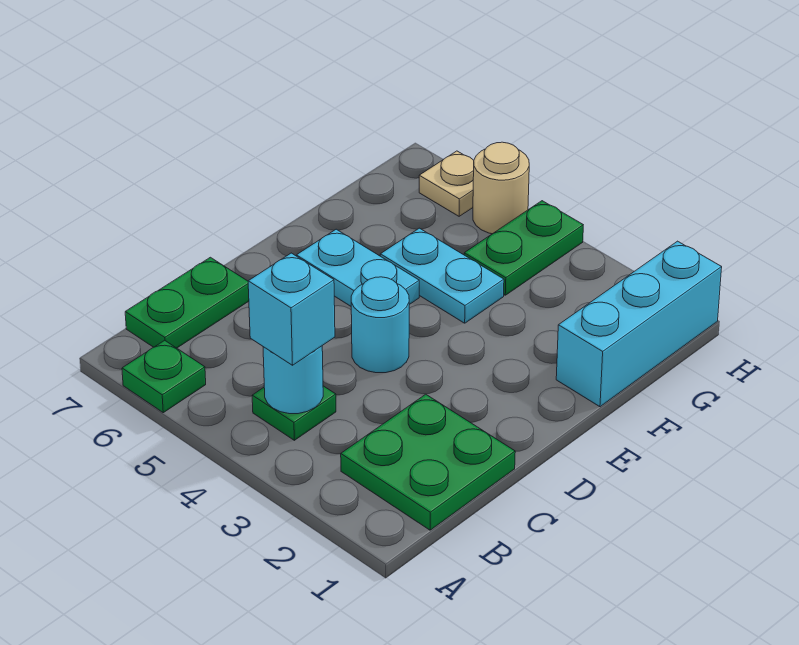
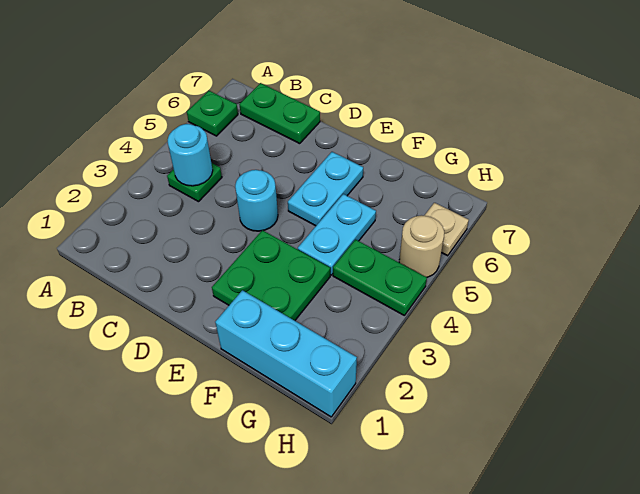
green 2x2 plate [341,394,515,530] -> green 2x2 plate moved to [212,230,330,321]
cyan 1x1 brick [248,253,335,365] -> none

